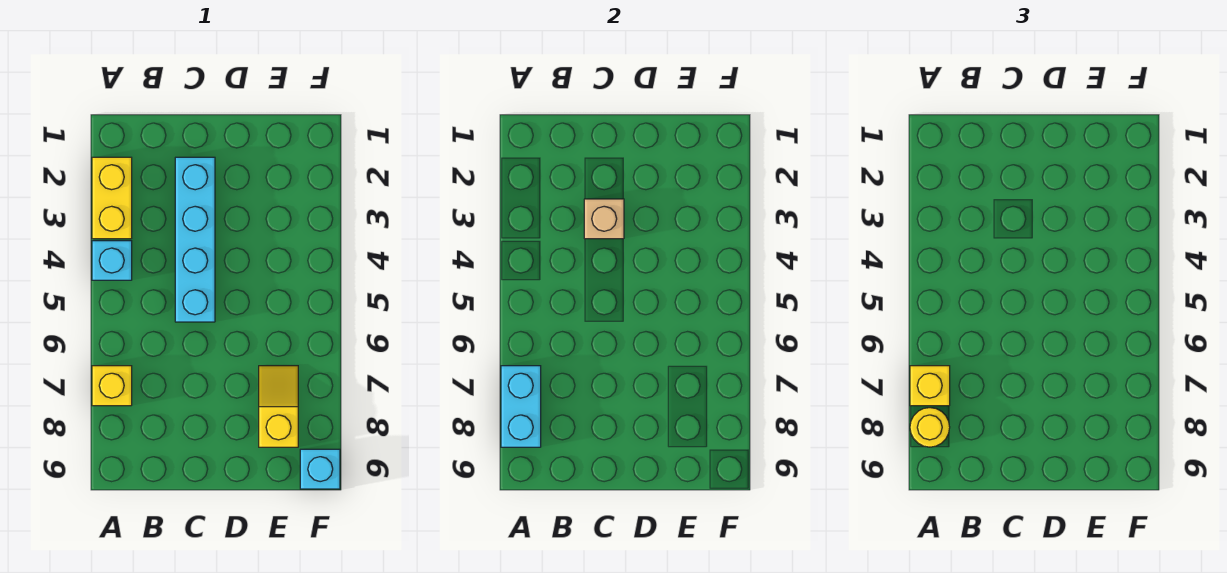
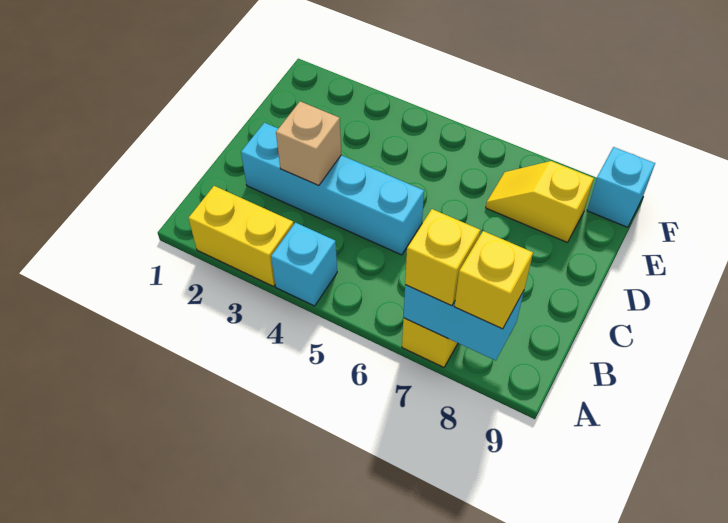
yellow 1x1 round brick [910,408,950,447] -> yellow 1x1 brick [454,231,533,329]

